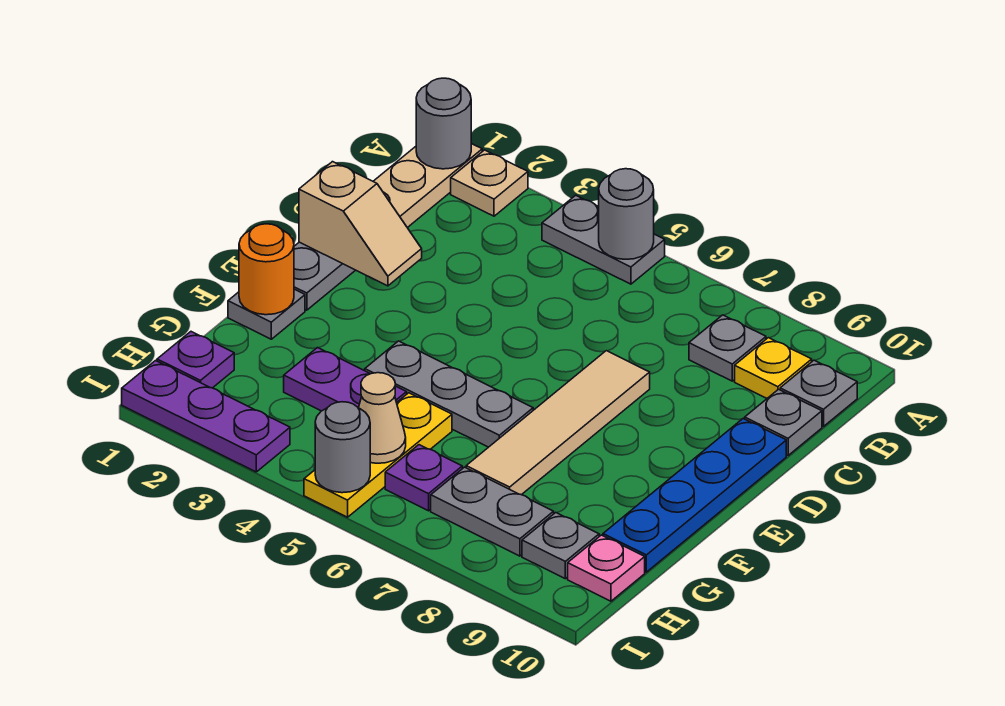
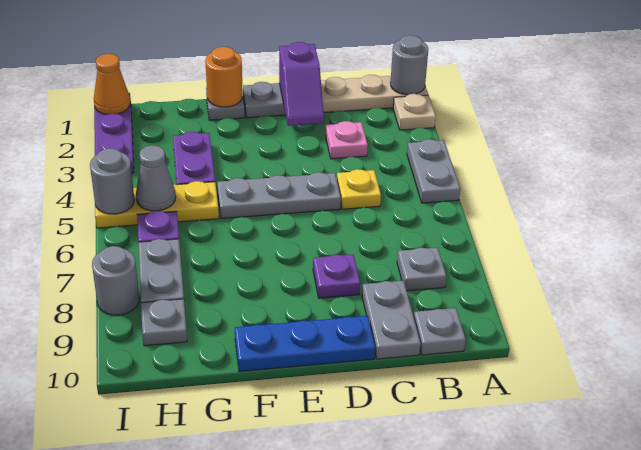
grey 1x1 round brick [599,169,654,259] -> grey 1x1 round brick moved to [92,246,139,315]
yellow 1x1 plate [735,338,812,398] -> yellow 1x1 plate moved to [337,169,381,209]
grey 1x1 plate [745,389,822,455] -> grey 1x2 plate [362,281,421,359]
tan 1x2 slope [299,162,422,286] -> purple 1x2 slope [279,42,324,126]
tan 1x4 tile [466,351,650,495] -> none
blue 1x4 plate [603,419,786,572] -> blue 1x3 plate [235,316,375,372]
grey 1x3 plate [364,341,533,447] -> grey 1x3 plate turned to [217,172,341,219]
purple 1x1 plate [157,332,234,388] -> purple 1x1 plate moved to [313,254,360,298]
tan 1x1 cone [359,373,406,463] -> grey 1x1 cone [136,145,176,211]
pink 1x1 plate [568,535,645,601] -> pink 1x1 plate moved to [326,121,368,159]
none -> orange 1x1 cone [94,54,130,115]

